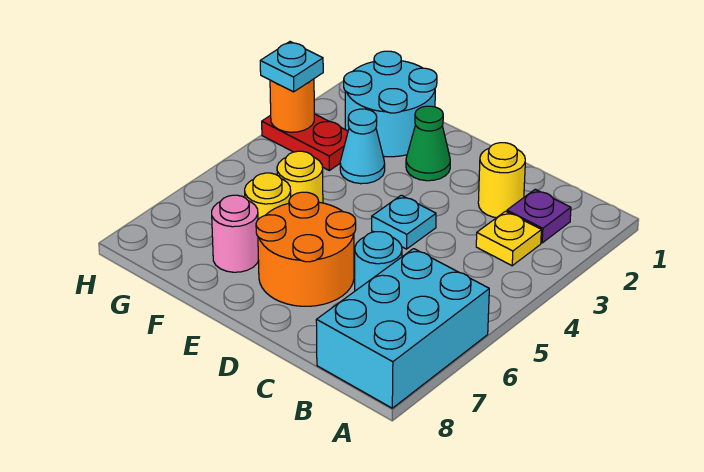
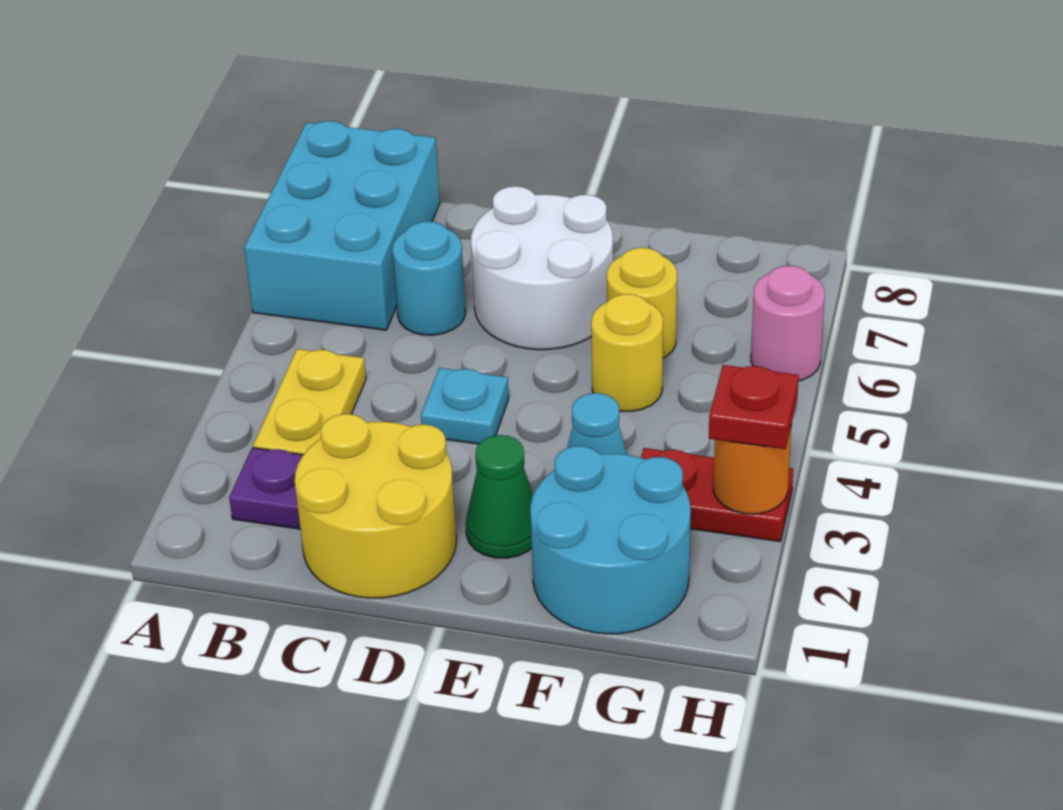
yellow 1x1 plate [476,211,541,266] -> yellow 1x2 plate [253,349,366,455]
yellow 1x1 round brick [478,143,525,218] -> yellow 2x2 round brick [295,414,456,598]
orange 2x2 round brick [256,192,356,306] -> white 2x2 round brick [471,186,613,350]
pink 1x1 round brick [212,195,259,272] -> pink 1x1 round brick moved to [751,266,825,381]
cyan 1x1 plate [260,42,323,92] -> red 1x1 plate [709,365,799,449]

